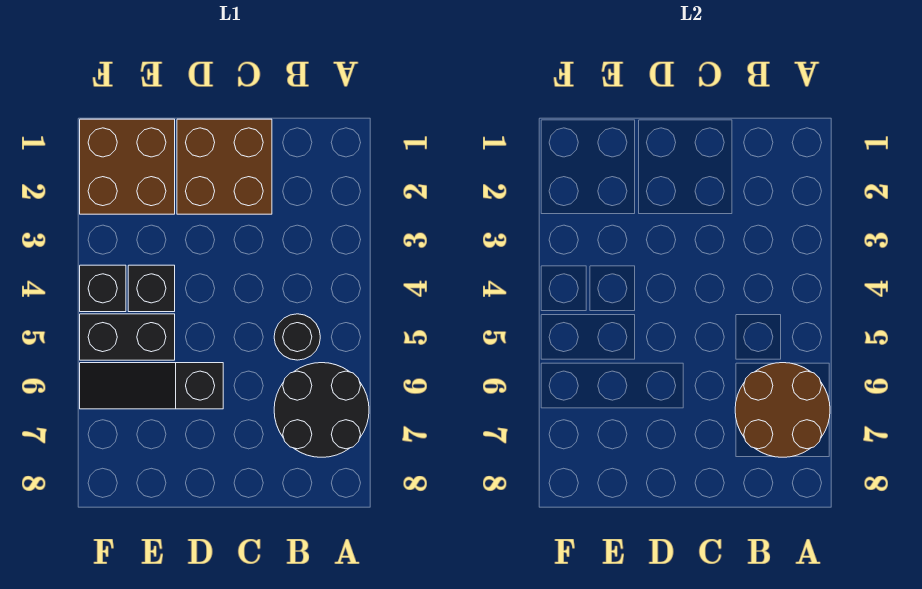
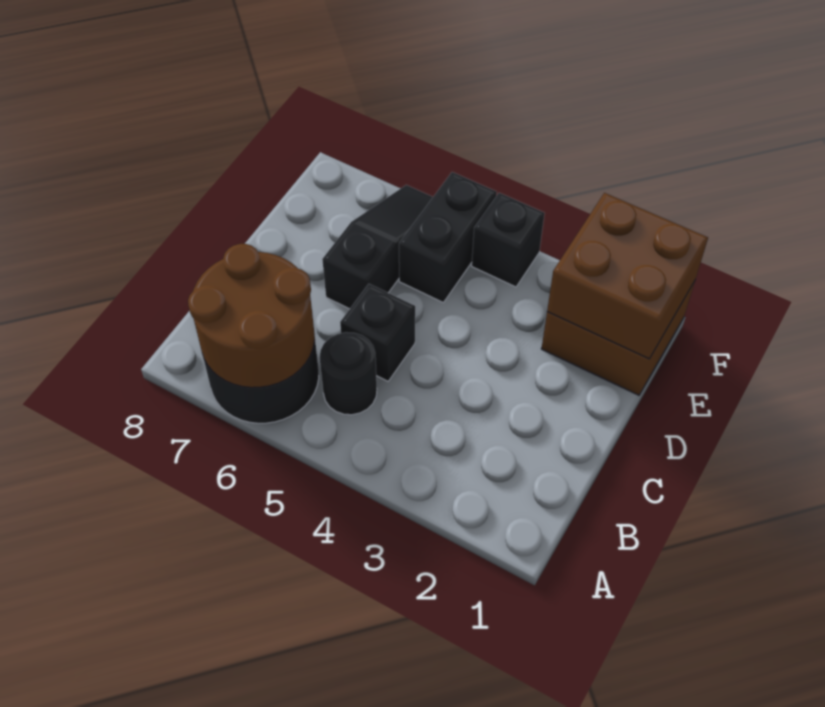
brown 2x2 brick [177,119,272,214] -> brown 2x2 brick moved to [547,193,708,359]
black 1x1 brick [128,265,175,312] -> black 1x1 brick moved to [340,284,415,381]

